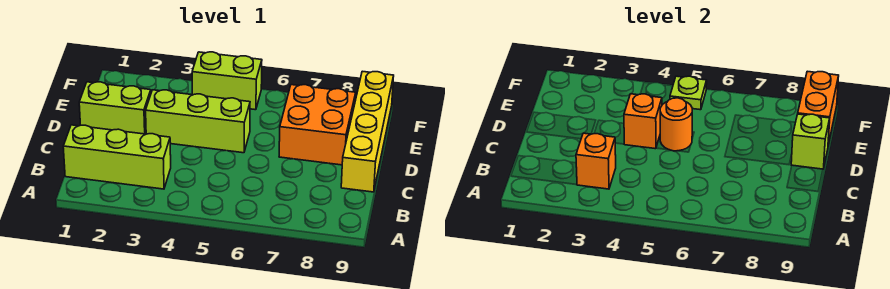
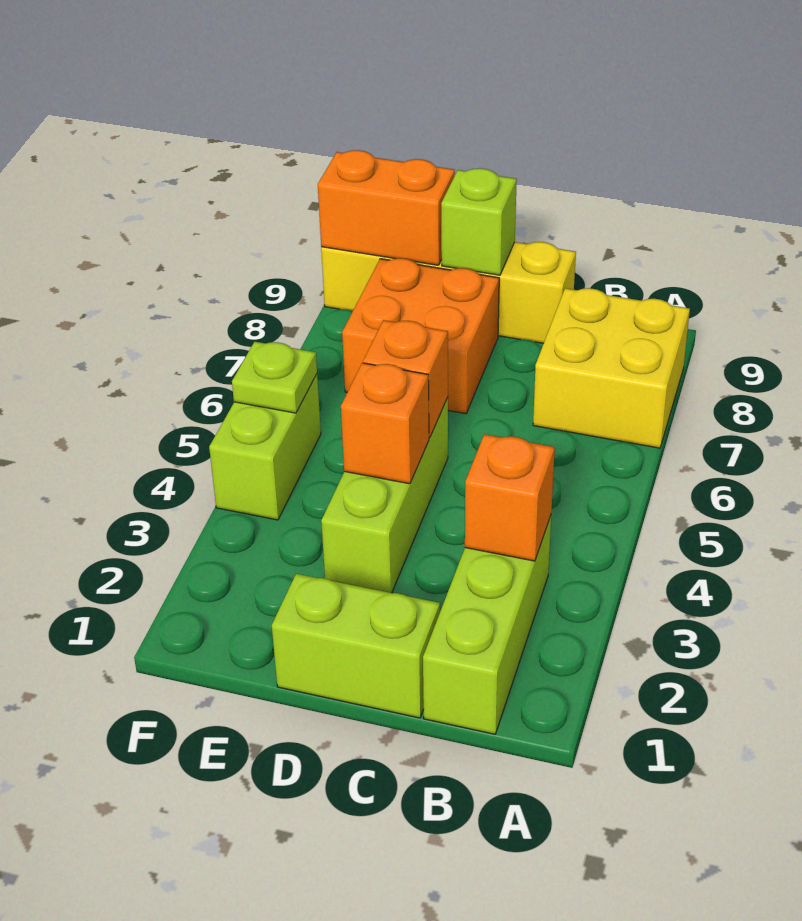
none -> yellow 2x2 brick [533,288,690,448]
lime 1x2 brick [79,82,151,134] -> lime 1x2 brick turned to [272,574,440,718]
orange 1x1 round brick [660,98,692,151] -> orange 1x1 brick [363,320,448,438]

